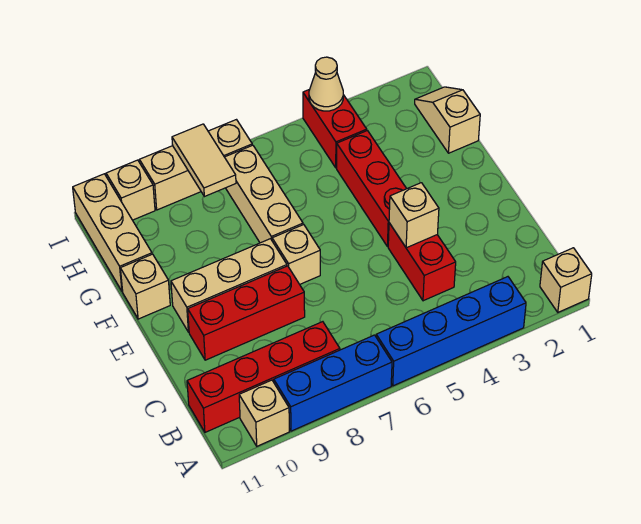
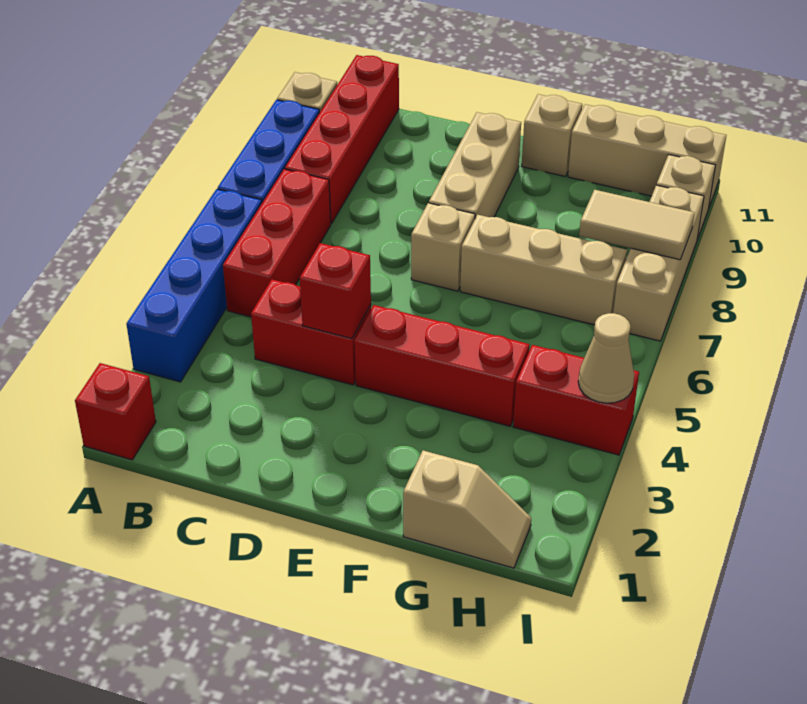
tan 1x1 brick [540,248,592,312] -> red 1x1 brick [75,363,156,460]
tan 1x1 brick [389,183,439,248] -> red 1x1 brick [300,243,371,339]
red 1x3 brick [188,266,305,360] -> red 1x3 brick moved to [223,169,331,317]

